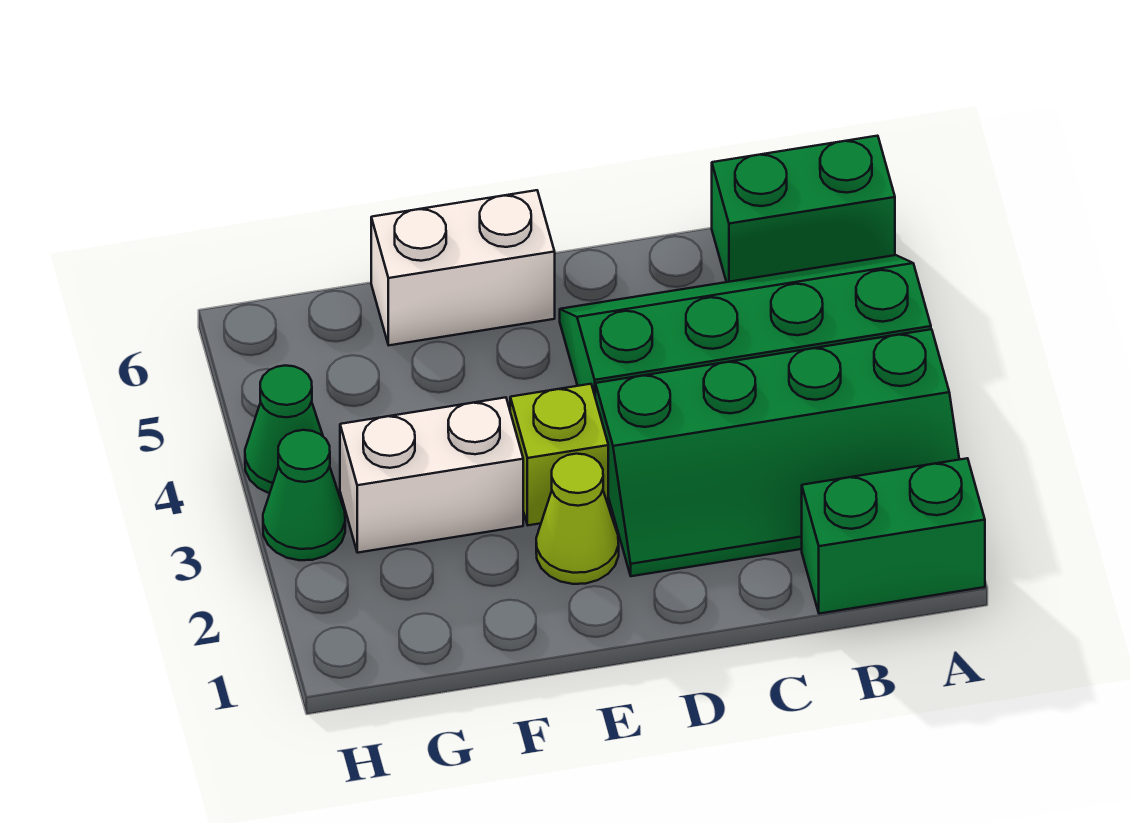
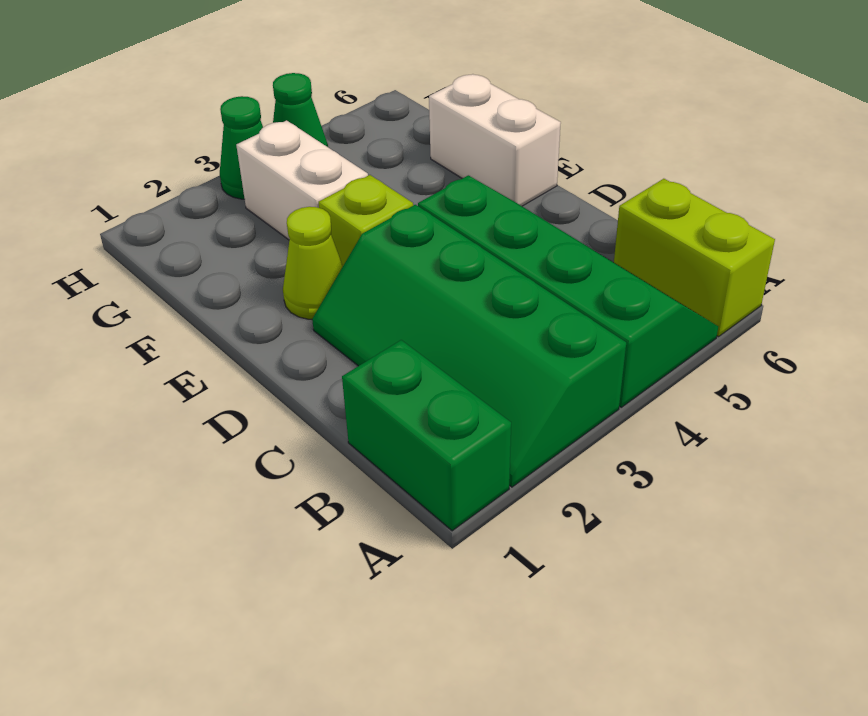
green 1x2 brick [712,136,895,282] -> lime 1x2 brick [614,179,775,336]

